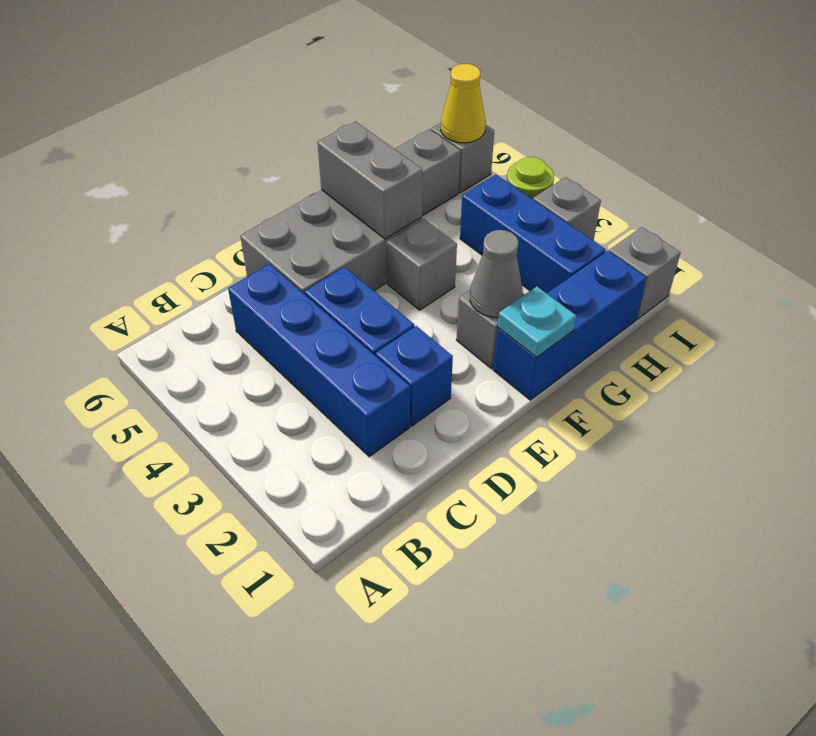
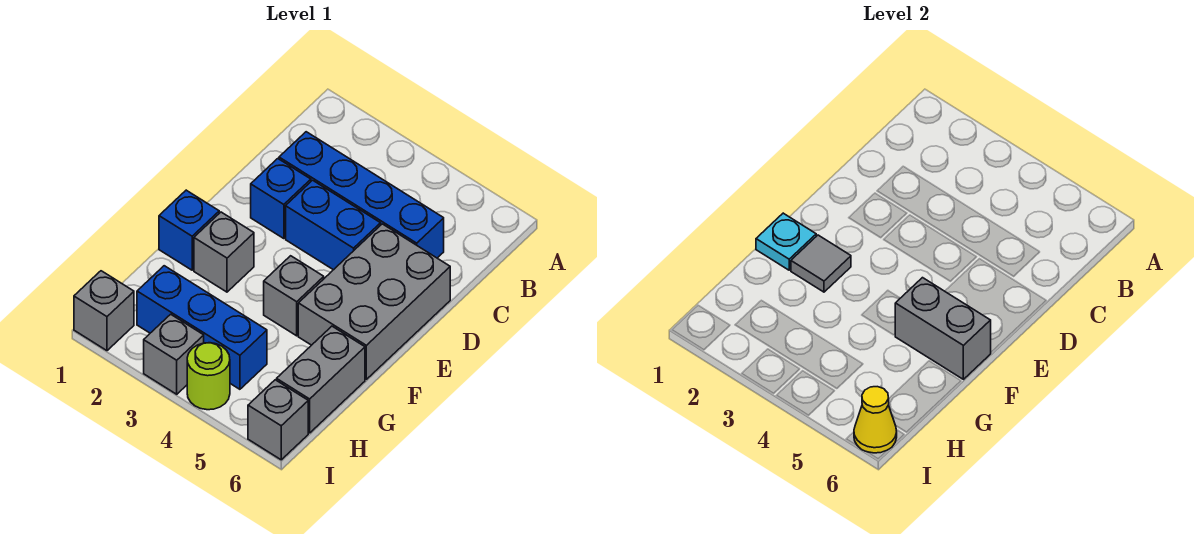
blue 1x3 brick [493,251,646,400] -> blue 1x1 brick [159,190,219,270]
grey 1x1 cone [470,230,523,317] -> grey 1x1 tile [791,235,851,292]

